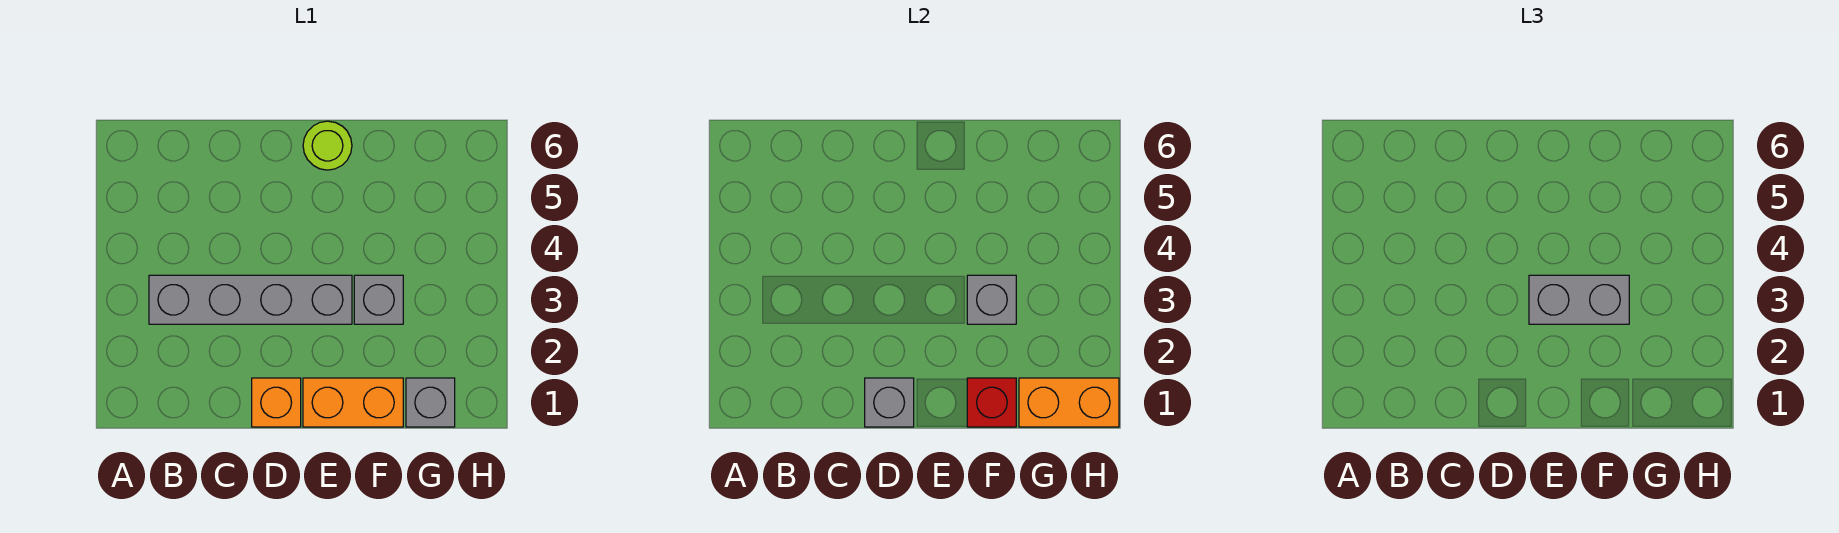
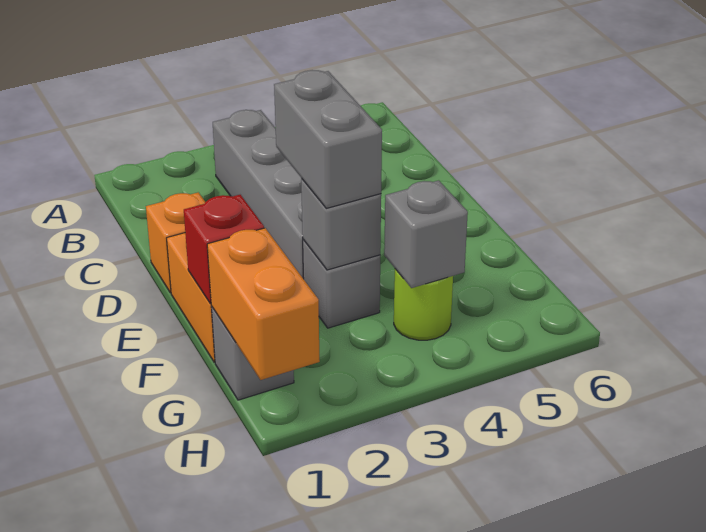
grey 1x1 brick [865,378,914,427] -> grey 1x1 brick moved to [384,180,468,288]
lime 1x1 round brick [303,121,352,170] -> lime 1x1 round brick moved to [394,269,453,340]

